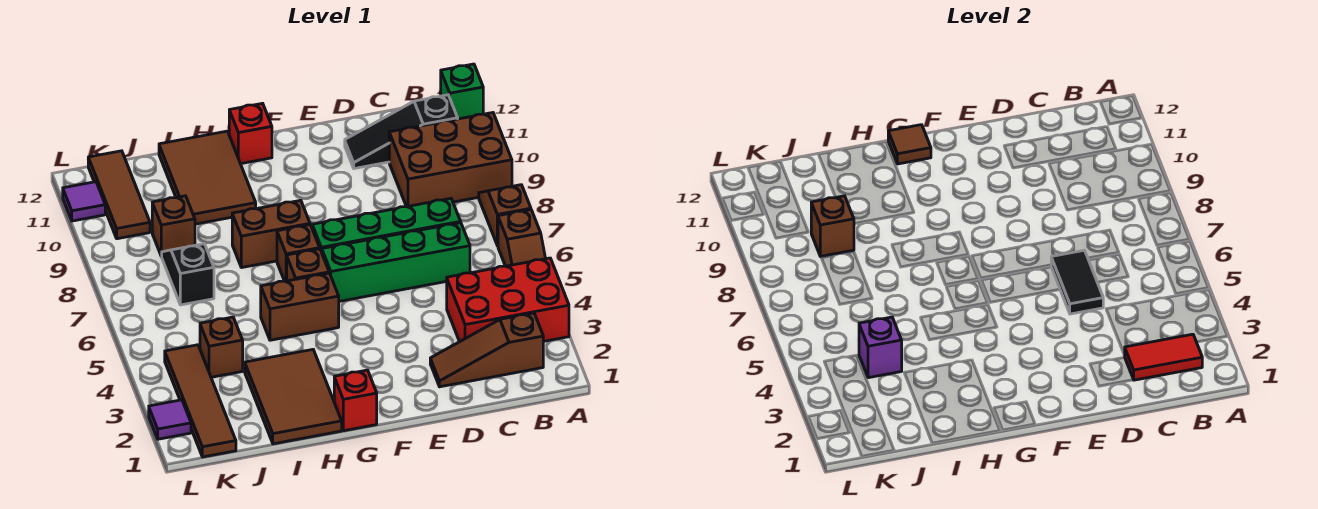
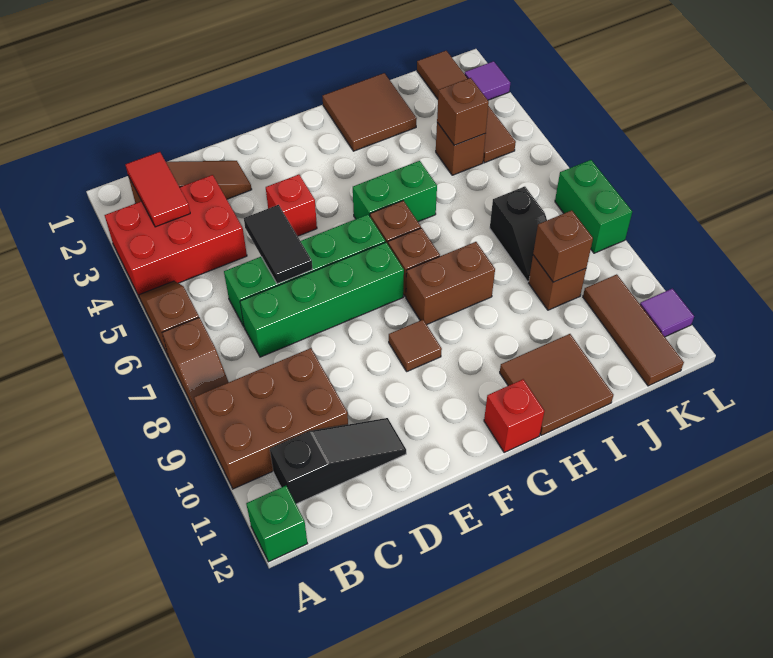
red 1x2 tile [1125,334,1202,380] -> red 1x2 tile turned to [125,152,190,227]
red 1x1 brick [334,370,377,431] -> red 1x1 brick moved to [266,175,317,236]
brown 1x2 brick [261,273,339,340] -> green 1x2 brick [353,161,437,222]
brown 1x1 tile [888,125,931,164] -> brown 1x1 tile moved to [389,320,442,371]
brown 2x3 tile [245,349,342,444] -> brown 2x2 tile [322,73,417,151]
brown 2x3 tile [159,131,256,224] -> brown 2x2 tile [500,334,614,435]
purple 1x1 brick [859,317,902,378] -> brown 1x1 brick [437,78,489,145]
none -> green 1x2 brick [555,160,632,253]

